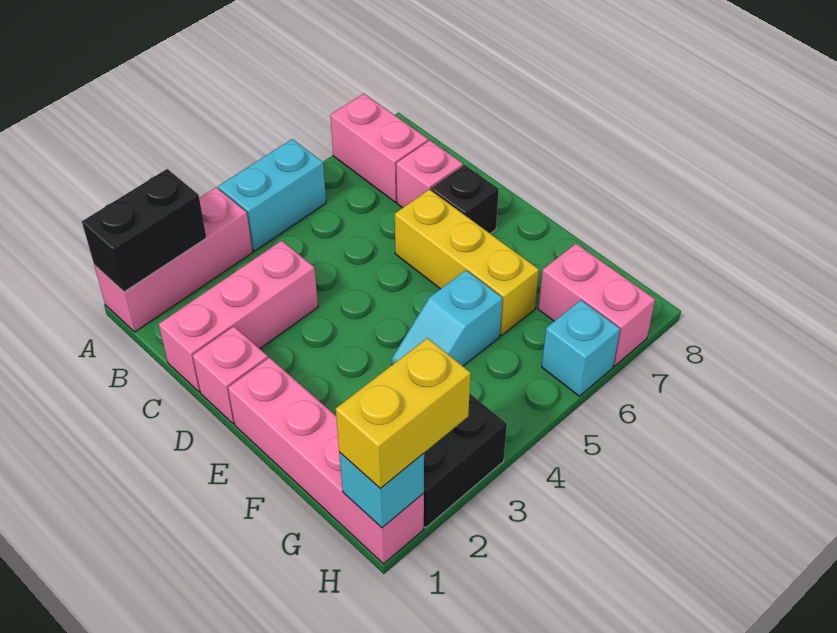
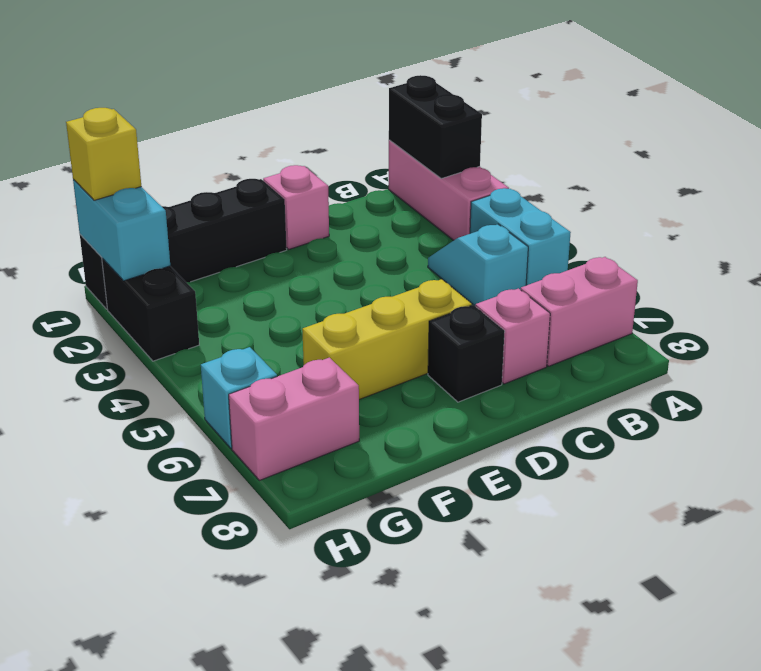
pink 1x3 brick [159,241,318,392] -> none
pink 1x4 brick [228,357,424,564] -> black 1x4 brick [80,179,287,309]
cyan 1x2 slope [392,270,503,366] -> cyan 1x2 slope moved to [428,224,528,306]
cyan 1x1 brick [339,452,424,528] -> cyan 1x2 brick [73,180,170,281]
yellow 1x2 brick [336,338,471,488] -> yellow 1x1 brick [66,108,141,200]

